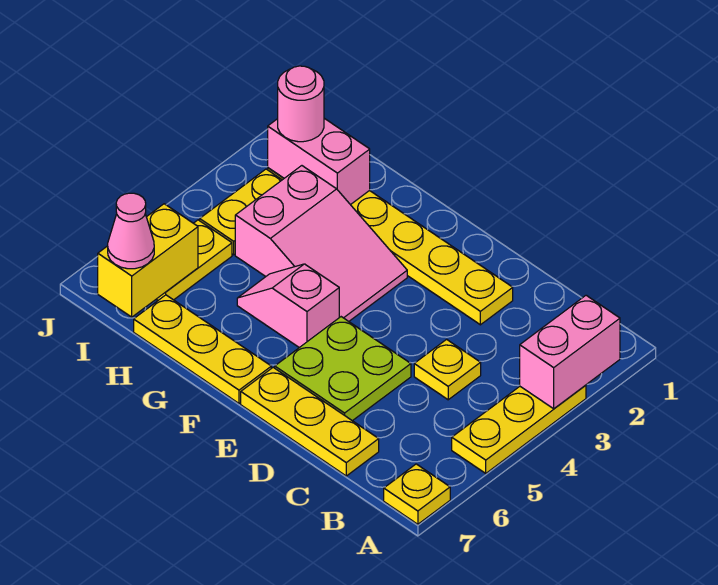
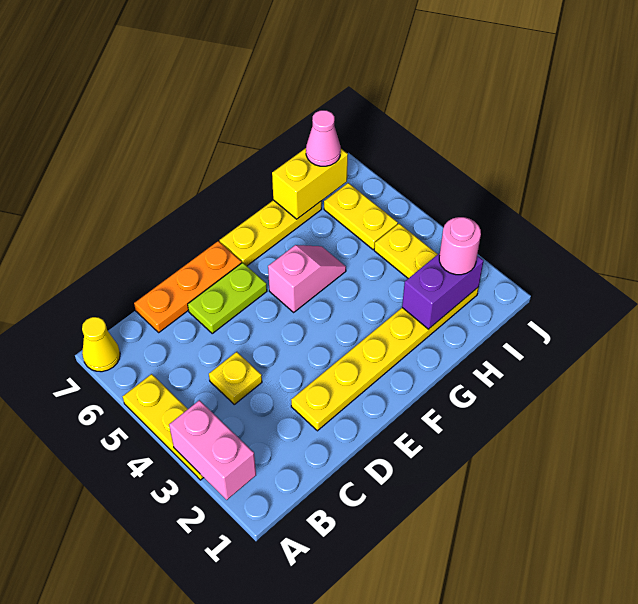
yellow 1x1 plate [384,464,450,524] -> yellow 1x1 cone [82,317,120,372]
yellow 1x3 plate [241,367,379,476] -> orange 1x3 plate [134,241,242,332]
lime 2x2 plate [275,317,411,421] -> lime 1x2 plate [188,263,267,333]
pink 2x3 slope [235,166,407,321] -> none
pink 1x2 brick [268,118,370,205] -> purple 1x2 brick [402,253,484,329]
yellow 1x2 brick [98,204,198,317] -> yellow 1x2 brick turned to [272,148,348,219]

